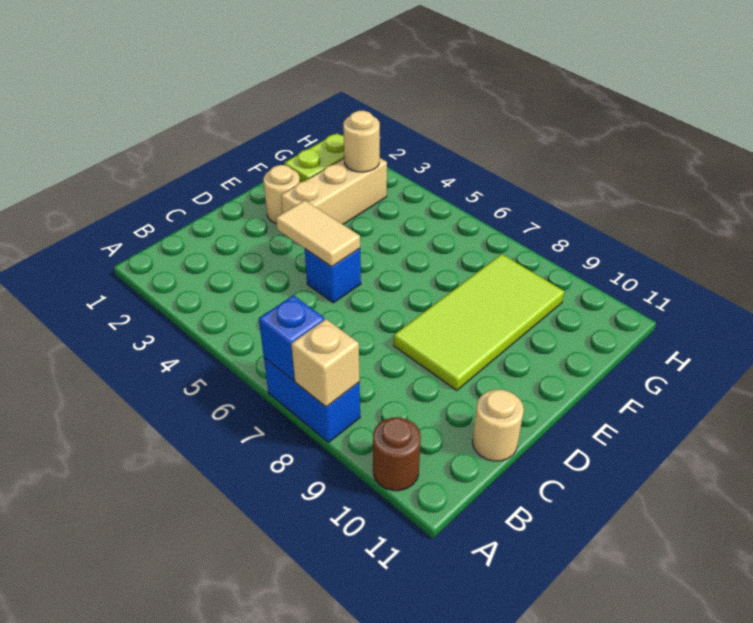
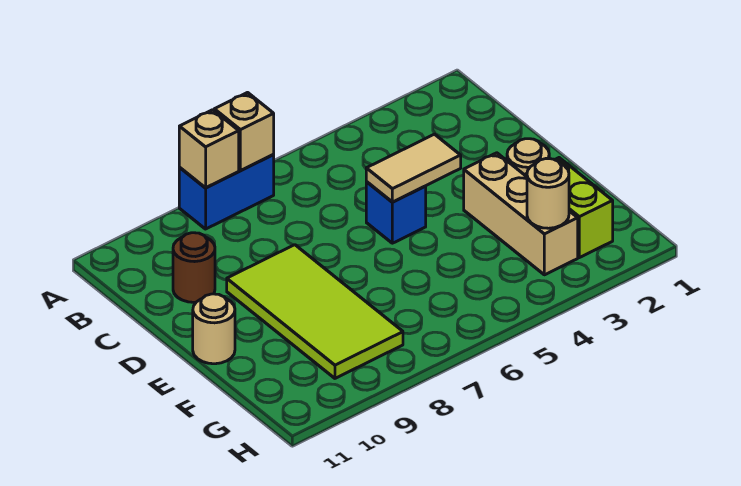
blue 1x1 brick [259,295,325,381] -> tan 1x1 brick [214,93,274,170]
brown 1x1 round brick [373,417,421,491] -> brown 1x1 round brick moved to [173,233,215,302]
tan 1x1 round brick [472,390,524,461] -> tan 1x1 round brick moved to [193,294,235,364]

